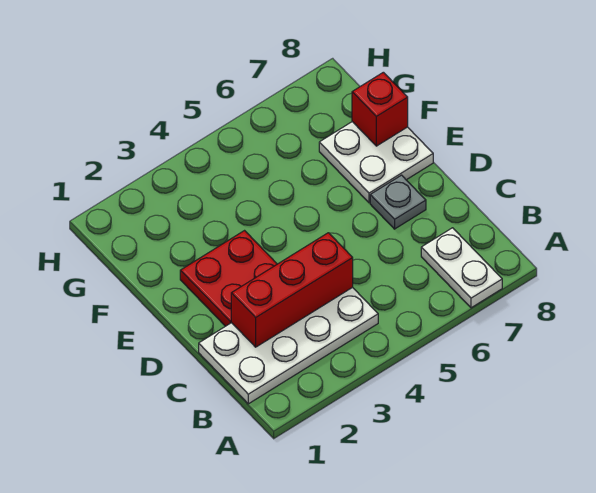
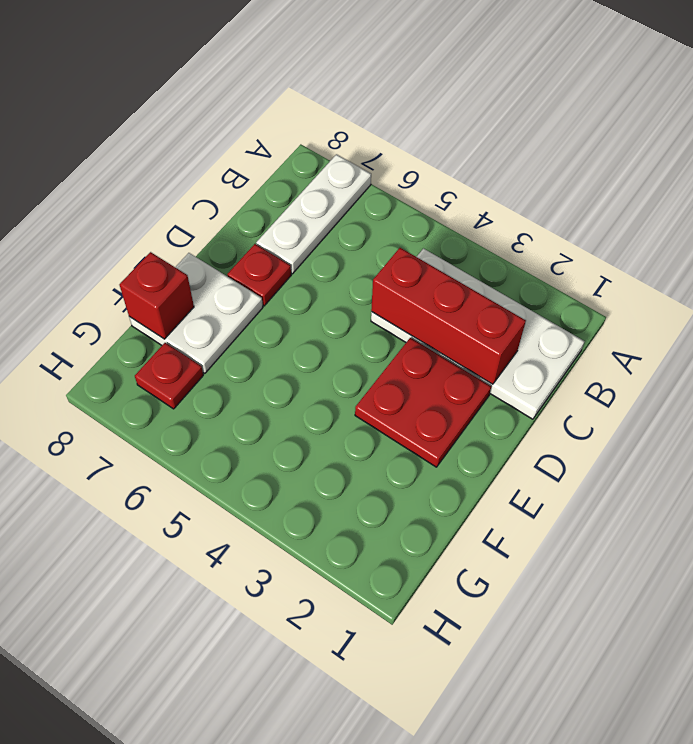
white 1x2 plate [421,228,502,308] -> white 1x3 plate [256,154,371,274]
grey 1x1 plate [370,175,426,229] -> red 1x1 plate [227,244,291,306]
none -> red 1x1 plate [135,343,203,409]

